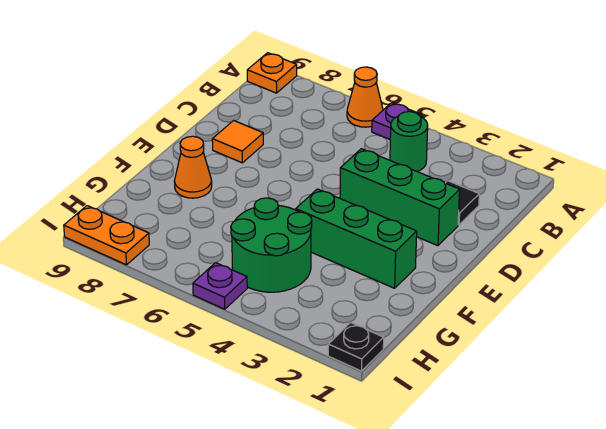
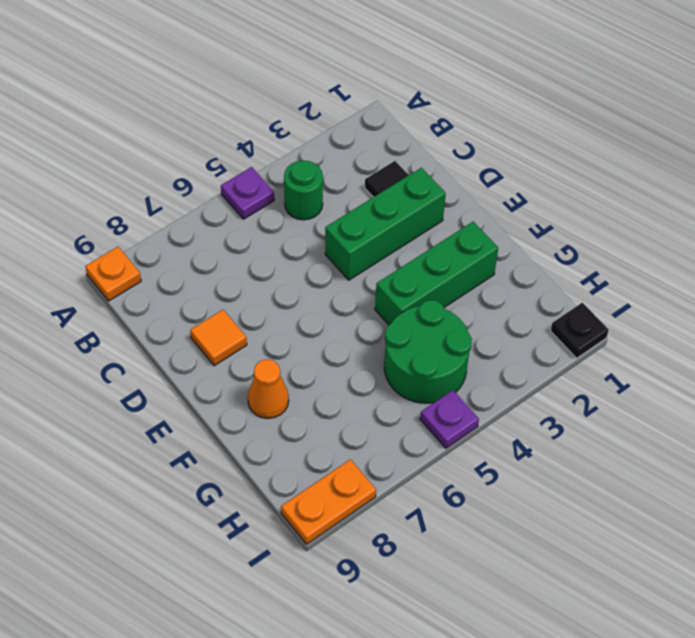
orange 1x1 cone [347,67,383,127] -> none

